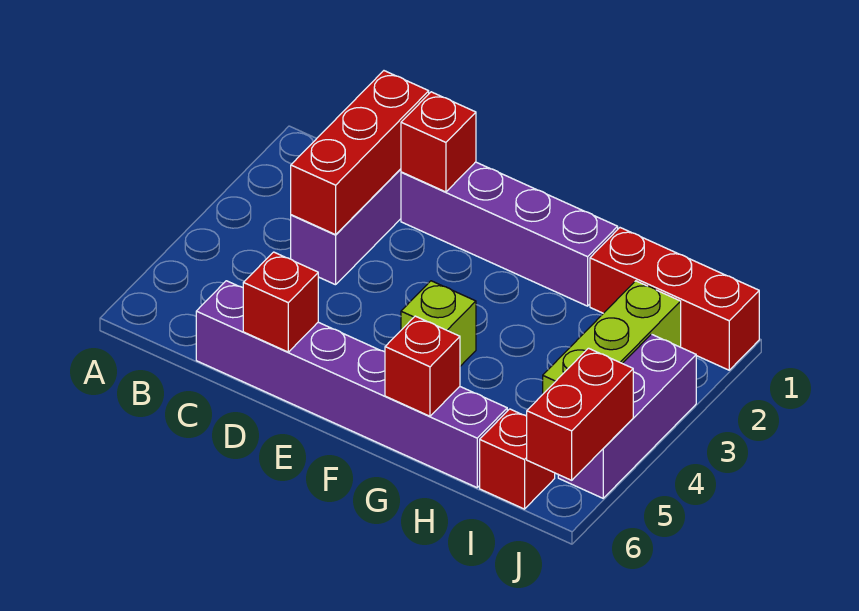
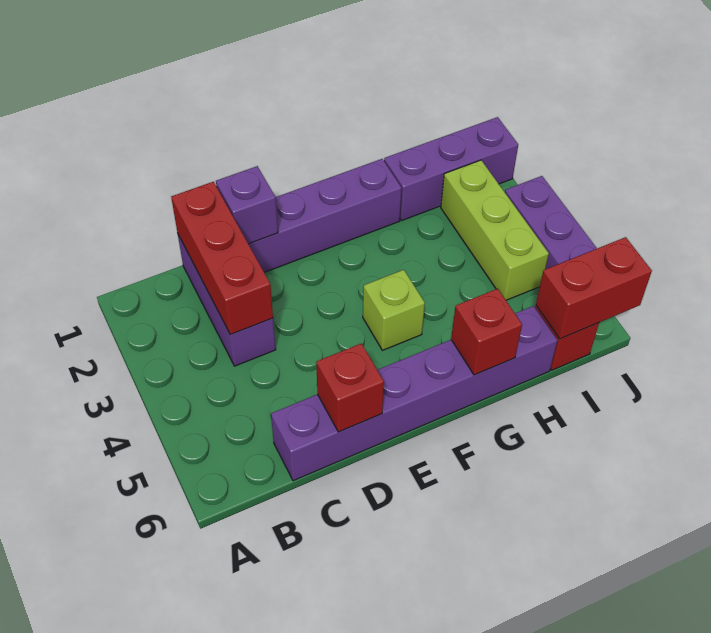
red 1x1 brick [401,92,476,192] -> purple 1x1 brick [216,166,278,244]
red 1x3 brick [590,228,759,370] -> purple 1x3 brick [384,117,518,221]
red 1x2 brick [527,348,633,480] -> red 1x2 brick turned to [536,237,652,339]

